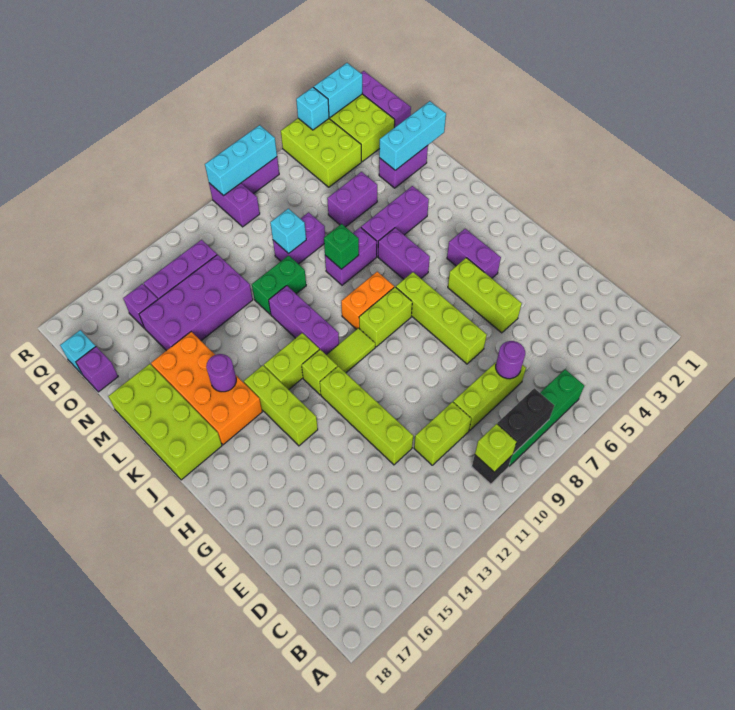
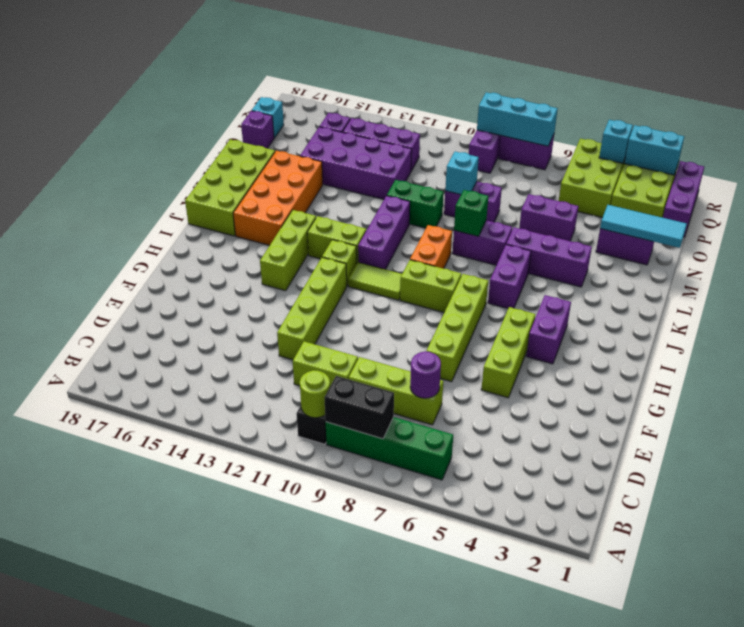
lime 1x1 brick [475,424,516,472] -> lime 1x1 round brick [300,370,330,418]
orange 1x2 brick [341,272,394,329] -> orange 1x2 brick turned to [410,225,452,269]
purple 1x1 round brick [206,354,236,392] -> none
cyan 1x3 brick [379,101,446,170] -> cyan 1x3 tile [600,205,687,248]

